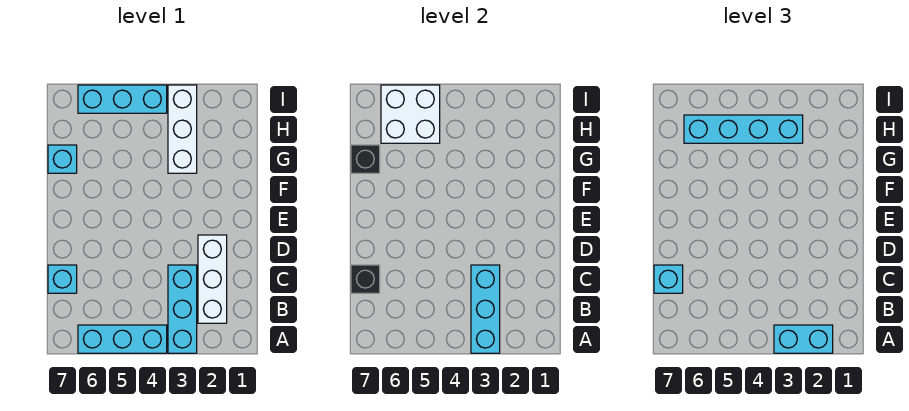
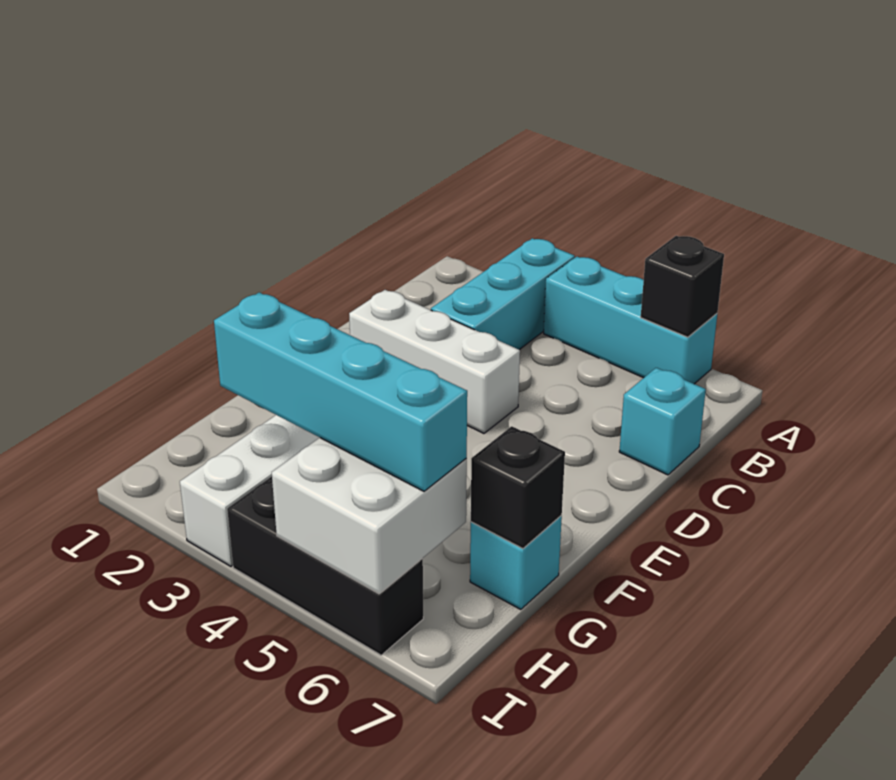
cyan 1x2 brick [774,325,833,353] -> none
cyan 1x3 brick [471,265,500,353] -> none
white 1x3 brick [198,235,227,323] -> white 1x3 brick turned to [349,290,520,433]
black 1x1 brick [351,265,380,293] -> black 1x1 brick moved to [641,236,724,337]
cyan 1x1 brick [654,265,683,293] -> none
cyan 1x3 brick [78,85,167,113] -> black 1x3 brick [227,476,423,655]

